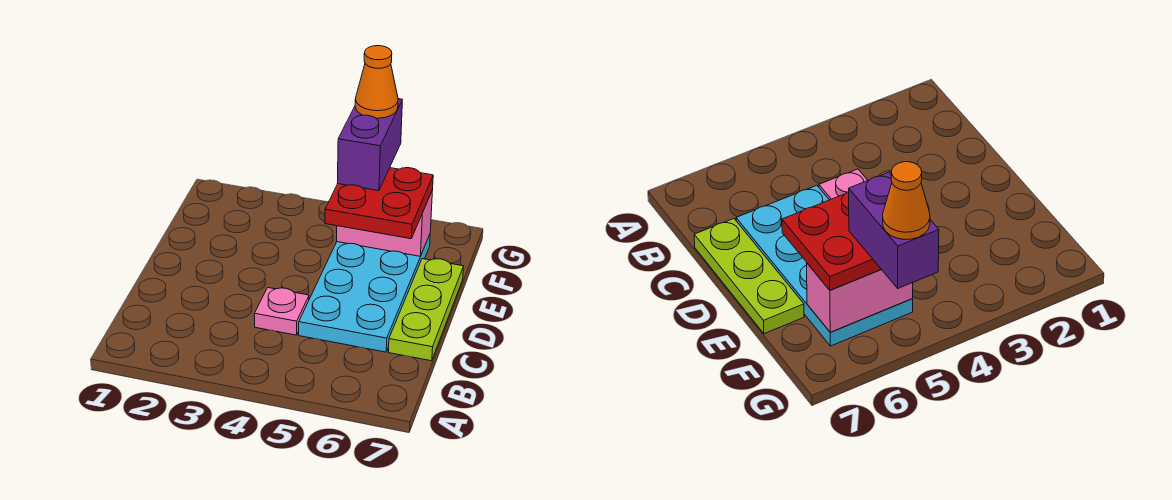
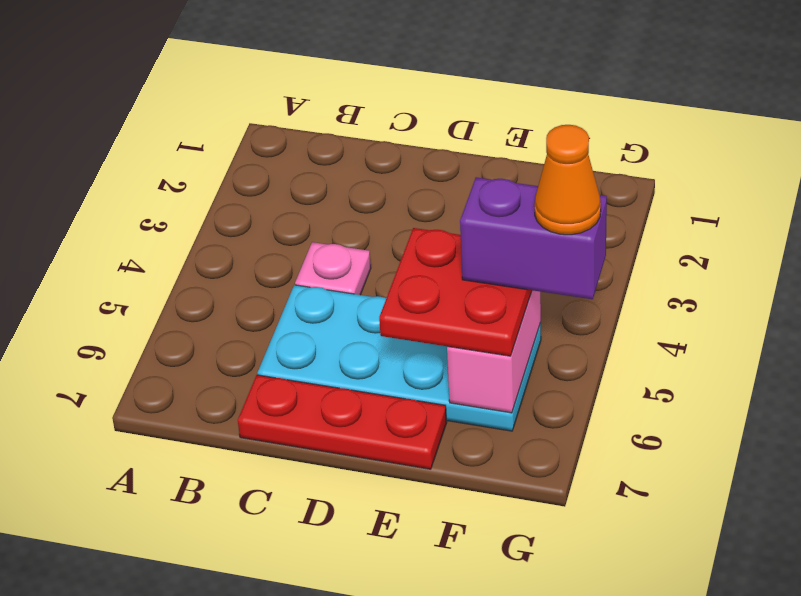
lime 1x3 plate [389,259,464,361] -> red 1x3 plate [238,375,447,469]

